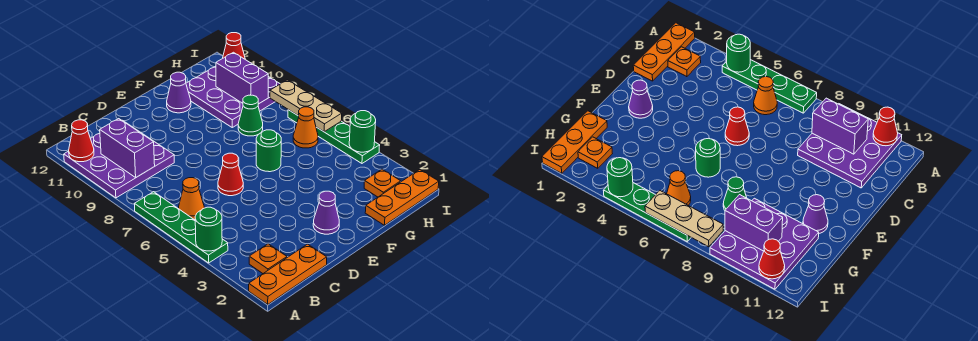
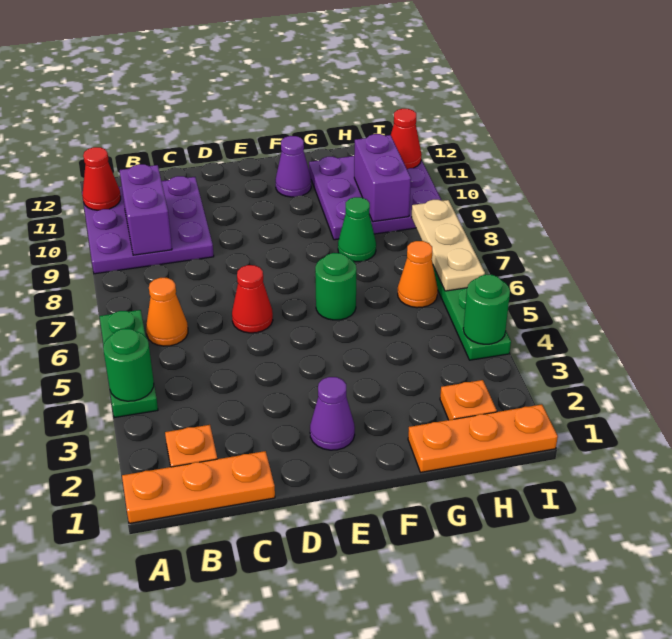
green 1x4 plate [134,192,228,263] -> green 1x3 plate [100,310,158,418]

